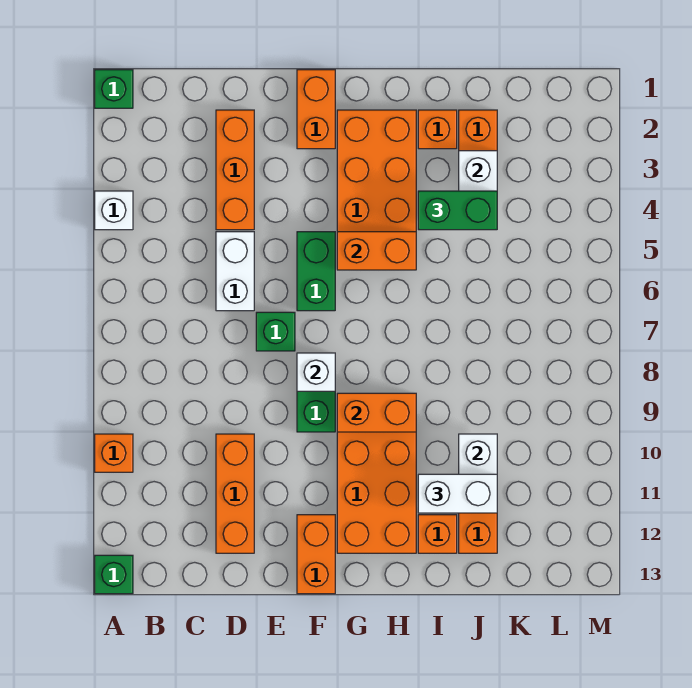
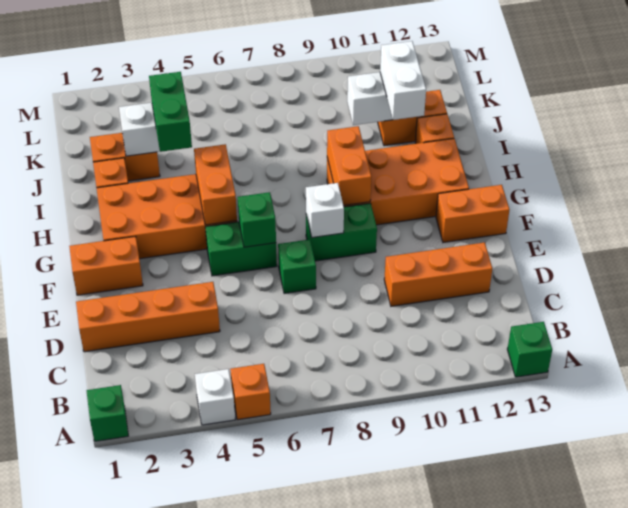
orange 1x1 brick [95,434,133,472] -> orange 1x1 brick moved to [230,364,271,420]
orange 1x3 brick [216,110,254,230] -> orange 1x4 brick [76,282,220,352]
white 1x2 brick [216,232,254,311] -> none
none -> green 1x1 brick [238,192,276,247]

